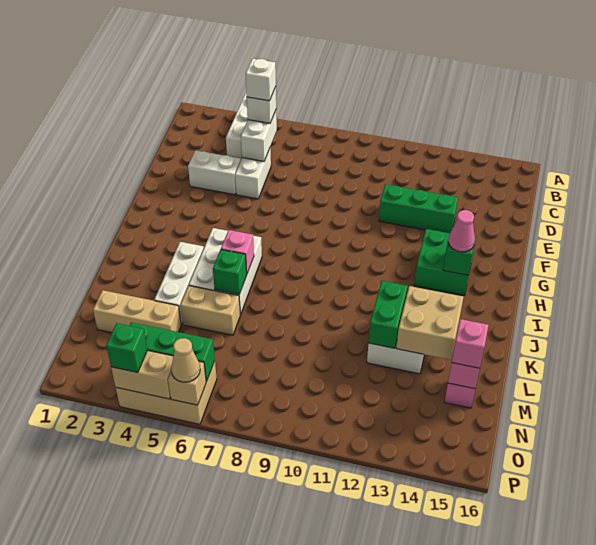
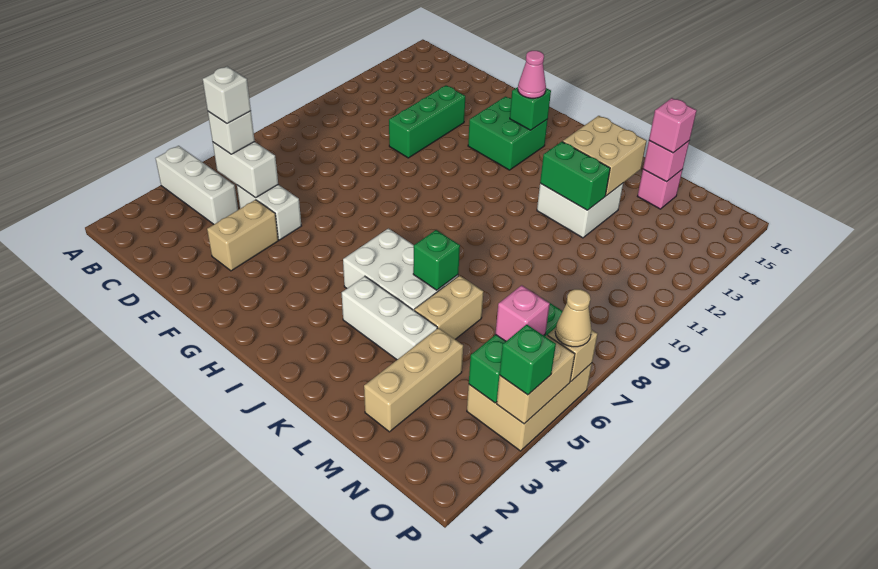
white 1x2 brick [188,150,241,195] -> tan 1x2 brick [207,200,278,271]
pink 1x1 brick [221,230,254,273] -> pink 1x1 brick moved to [496,285,550,341]

